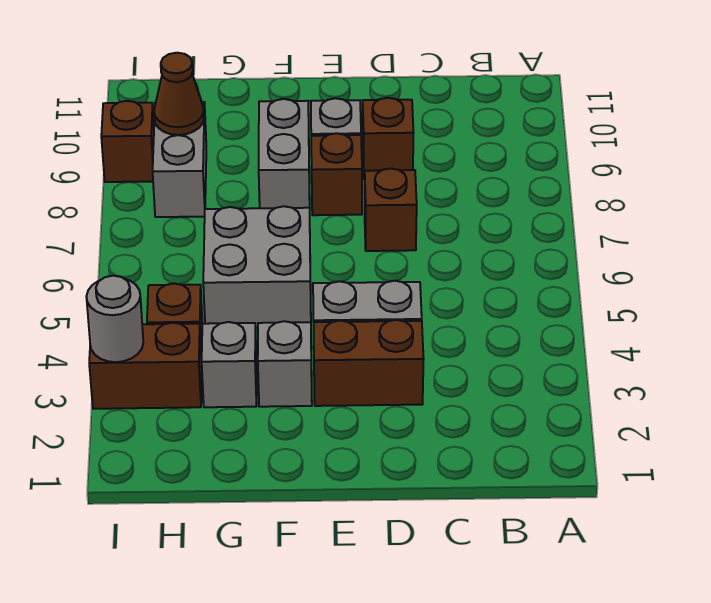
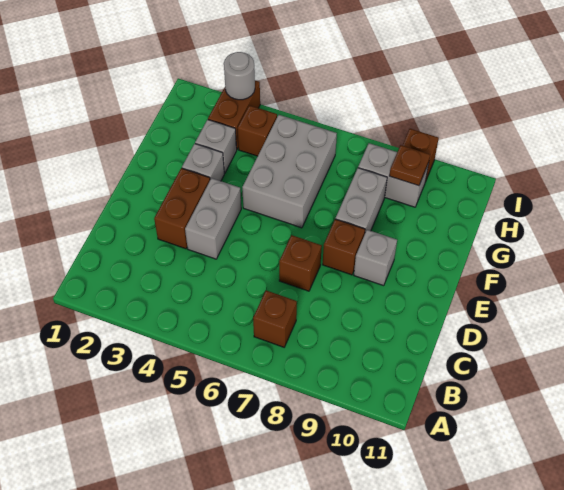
brown 1x1 brick [363,98,414,179] -> brown 1x1 brick moved to [253,291,297,347]
grey 2x2 brick [203,206,311,328] -> grey 2x3 brick [242,115,337,228]
grey 1x2 brick [259,99,310,208] -> grey 1x2 brick turned to [336,168,387,232]
brown 1x1 cone [154,53,204,135] -> brown 1x1 plate [389,145,430,186]

